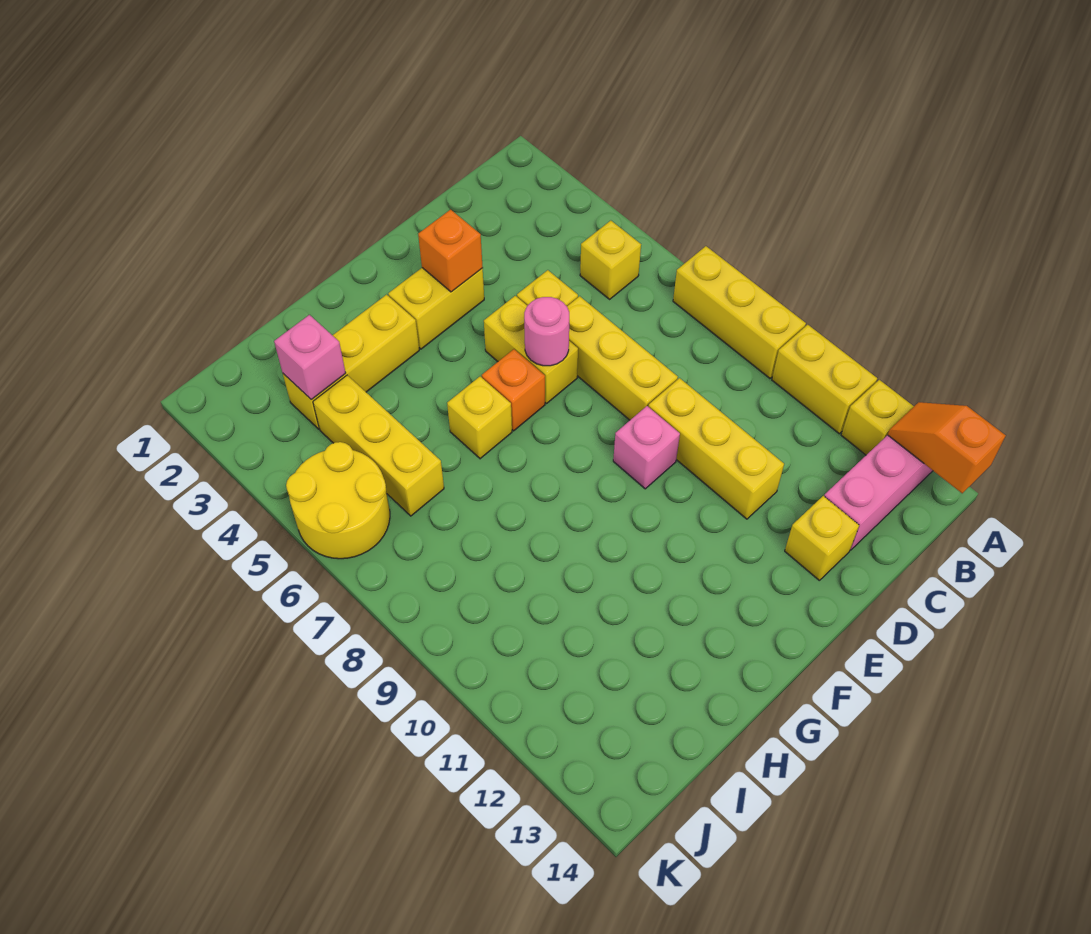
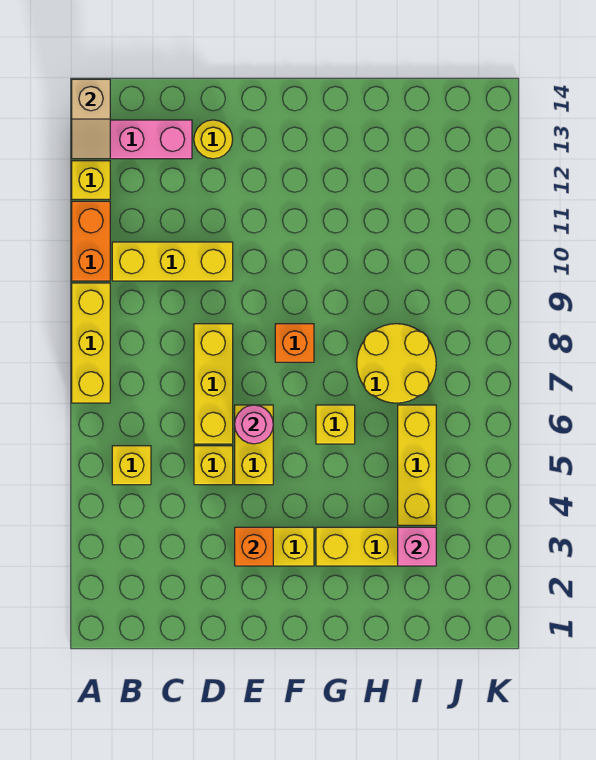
yellow 1x2 brick [772,325,877,434] -> orange 1x2 brick [72,201,110,281]
orange 1x2 slope [888,402,1006,493] -> tan 1x2 slope [72,79,110,159]
yellow 1x3 brick [648,378,784,519] -> yellow 1x3 brick turned to [112,242,233,281]
yellow 1x1 brick [785,496,859,581] -> yellow 1x1 round brick [194,120,233,159]
pink 1x1 brick [613,406,680,489] -> none
orange 1x1 brick [482,349,545,431] -> orange 1x1 brick moved to [275,324,314,362]
yellow 2x2 round brick [286,442,390,559] -> yellow 2x2 round brick moved to [357,324,436,403]

